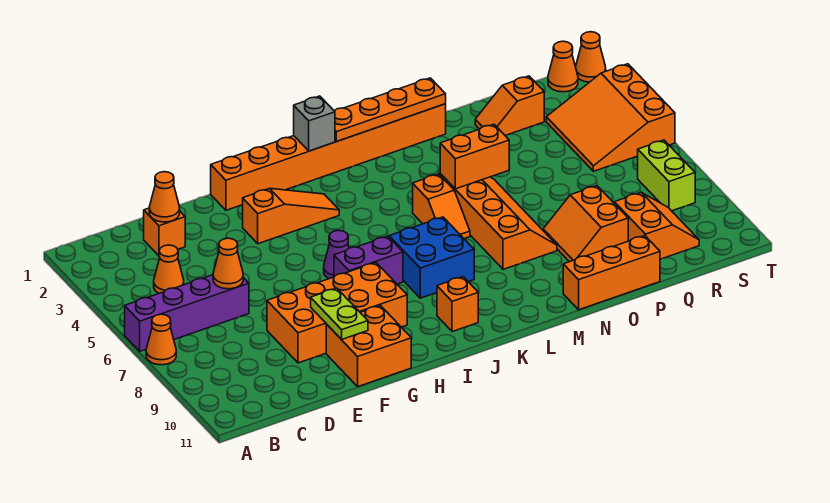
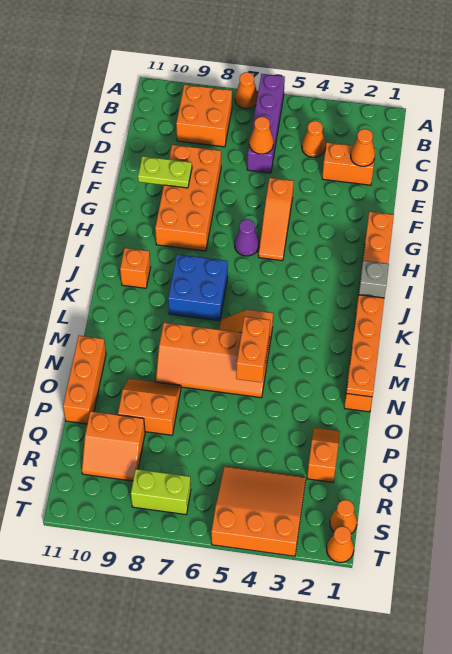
orange 1x1 brick [144,208,185,256] -> orange 1x2 brick [322,142,376,185]
orange 2x2 brick [326,305,411,387] -> orange 2x2 brick moved to [176,85,232,147]
orange 1x3 slope [243,188,339,244] -> orange 1x3 slope moved to [259,178,294,261]
purple 1x2 brick [334,236,403,284] -> none

